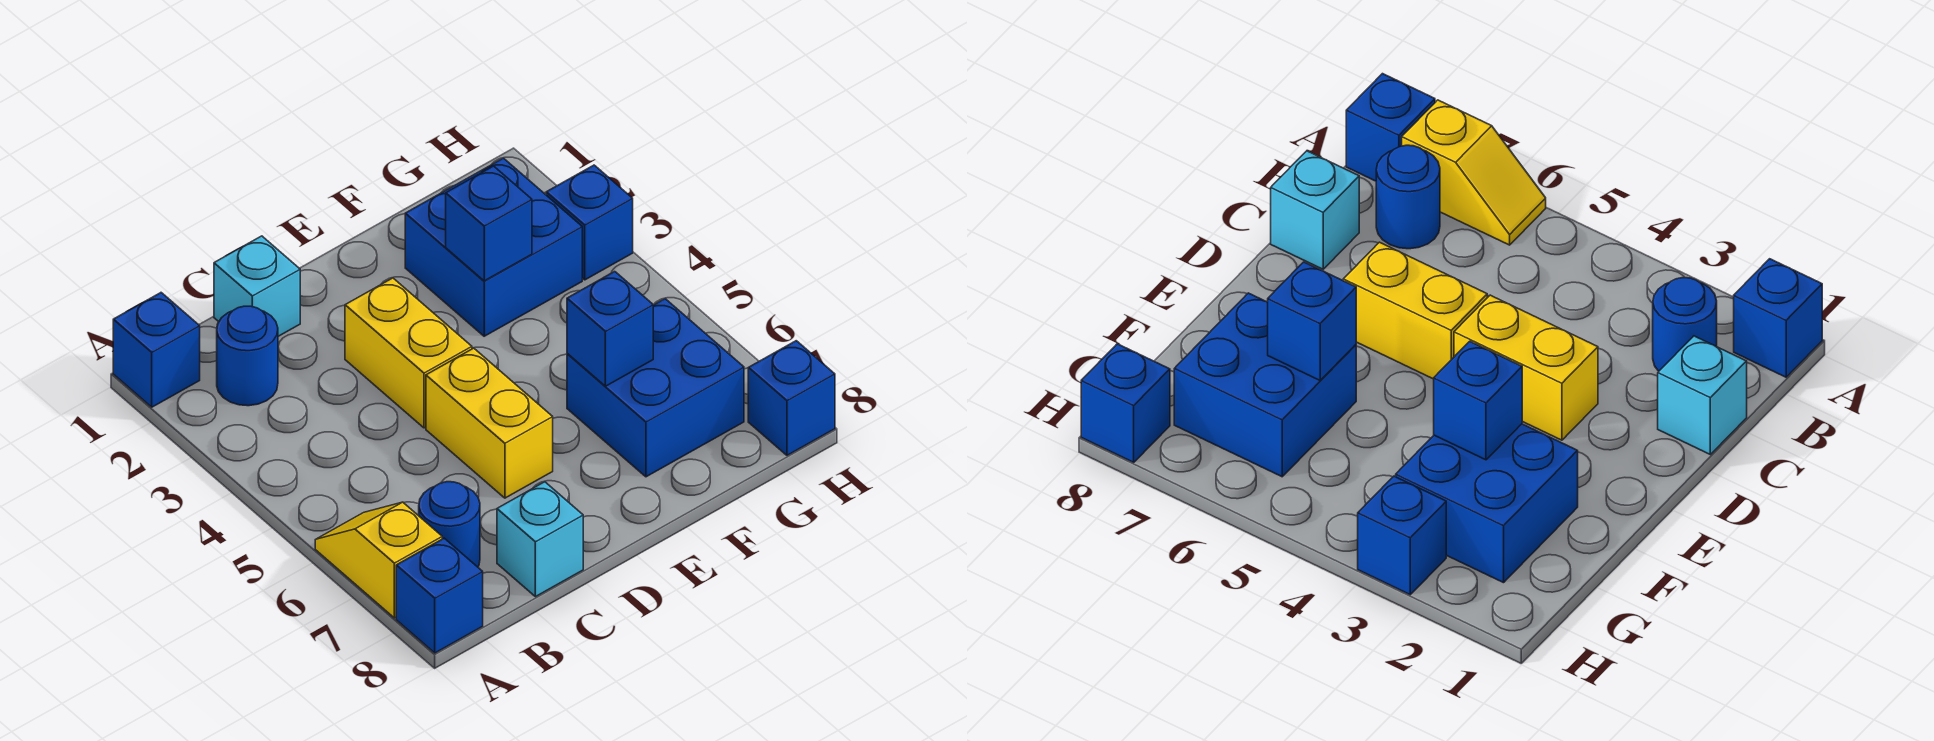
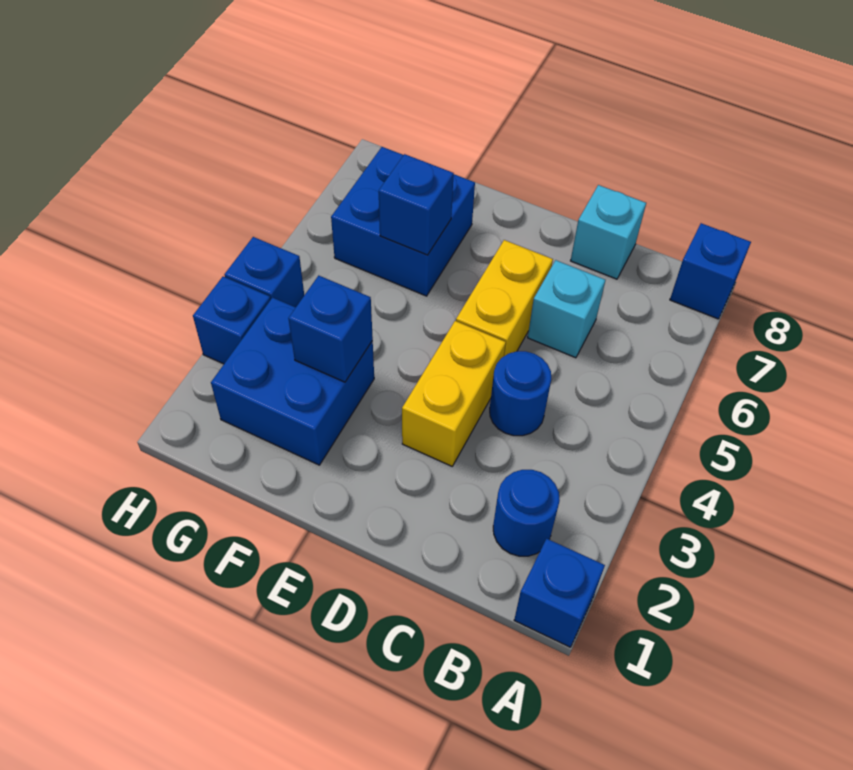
yellow 1x2 slope [315,502,442,618] -> none
blue 1x1 round brick [419,482,480,567] -> blue 1x1 round brick moved to [490,351,551,436]
cyan 1x1 brick [214,236,300,336] -> cyan 1x1 brick moved to [528,260,605,358]
blue 1x1 brick [748,341,835,455] -> blue 1x1 brick moved to [224,237,304,307]

